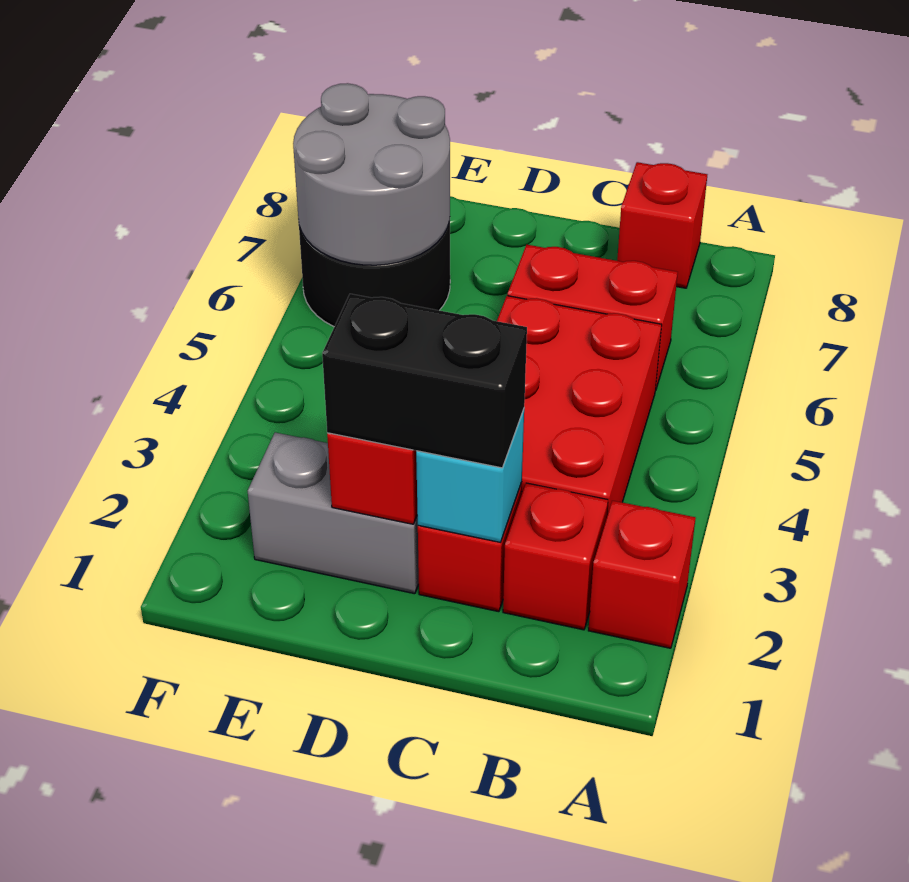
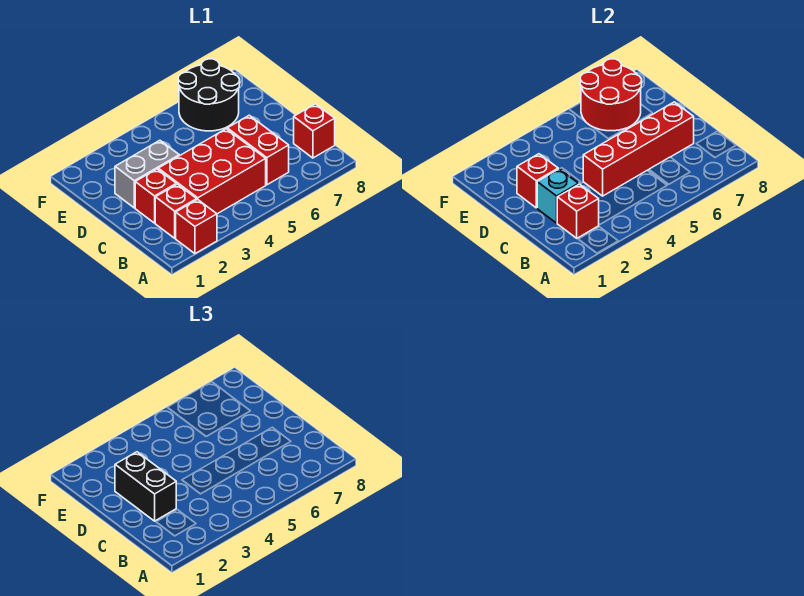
none -> red 1x1 brick [557,184,599,238]
none -> red 1x4 brick [583,102,694,196]
grey 1x2 brick [248,432,419,594] -> grey 1x2 brick turned to [115,140,179,208]
grey 2x2 round brick [293,83,450,265] -> red 2x2 round brick [580,59,642,131]

